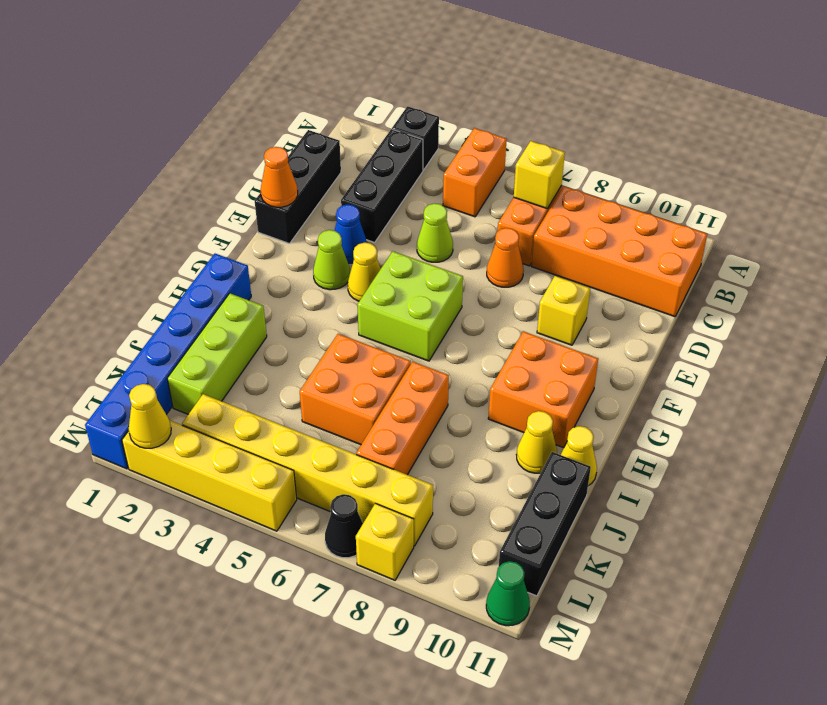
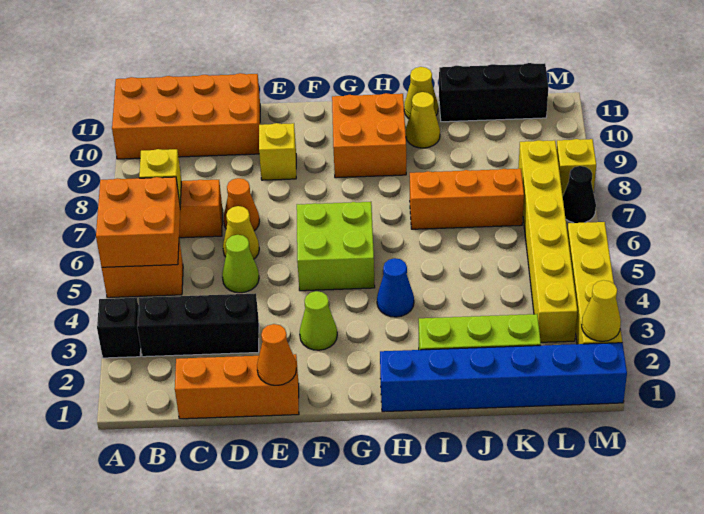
orange 2x4 brick [531,186,707,317] -> orange 2x4 brick turned to [112,73,260,159]
black 1x3 brick [255,130,341,244] -> orange 1x3 brick [175,354,299,419]
blue 1x1 cone [334,204,367,263] -> blue 1x1 cone moved to [377,258,414,317]
yellow 1x1 cone [348,243,380,301] -> yellow 1x1 cone moved to [223,206,259,259]
orange 2x2 brick [300,334,411,445] -> orange 2x2 brick moved to [96,177,180,267]
green 1x1 cone [486,561,530,626] -> none

